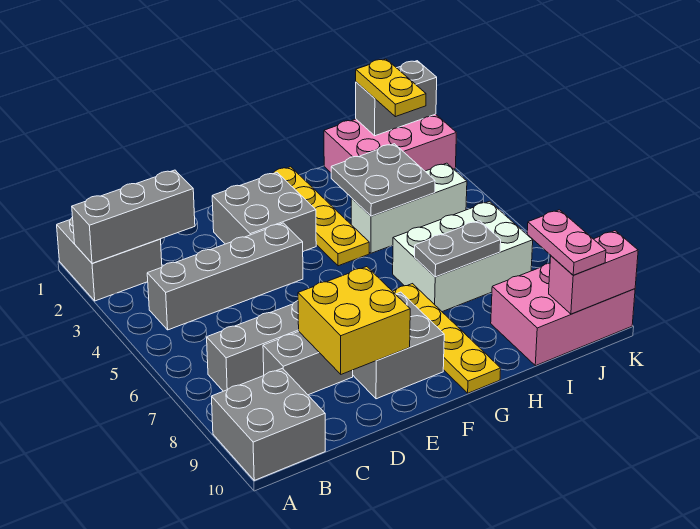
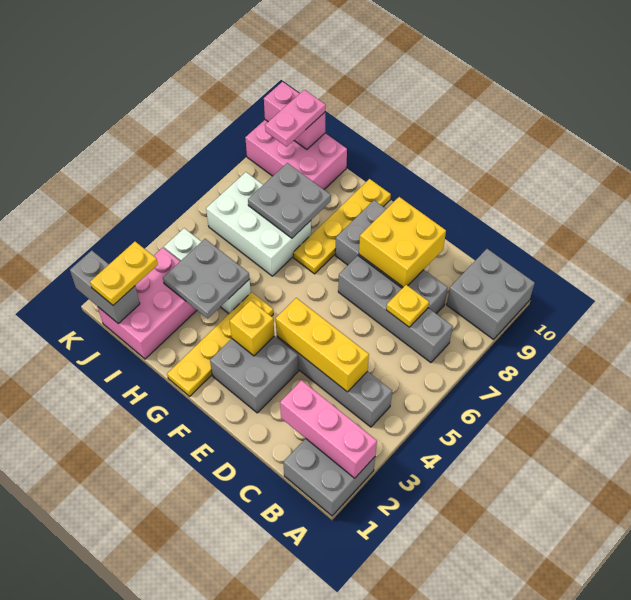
grey 1x3 brick [72,170,195,263] -> pink 1x3 brick [280,380,377,478]
none -> yellow 1x3 brick [276,298,369,392]
none -> yellow 1x1 plate [386,285,429,327]
none -> yellow 1x1 brick [230,300,274,356]
grey 1x2 plate [415,221,501,277] -> grey 2x2 plate [248,163,331,238]
pink 2x3 brick [324,114,456,172] -> pink 2x3 brick turned to [98,248,197,359]

